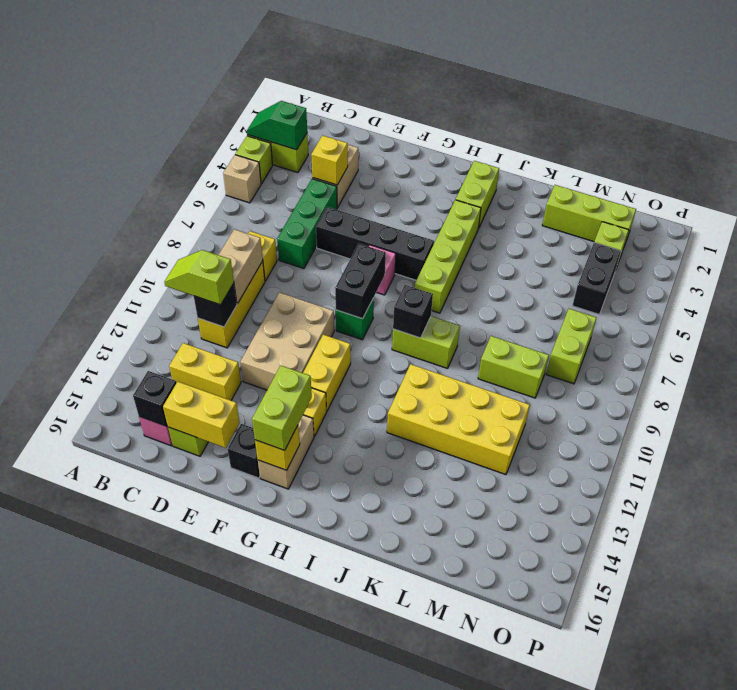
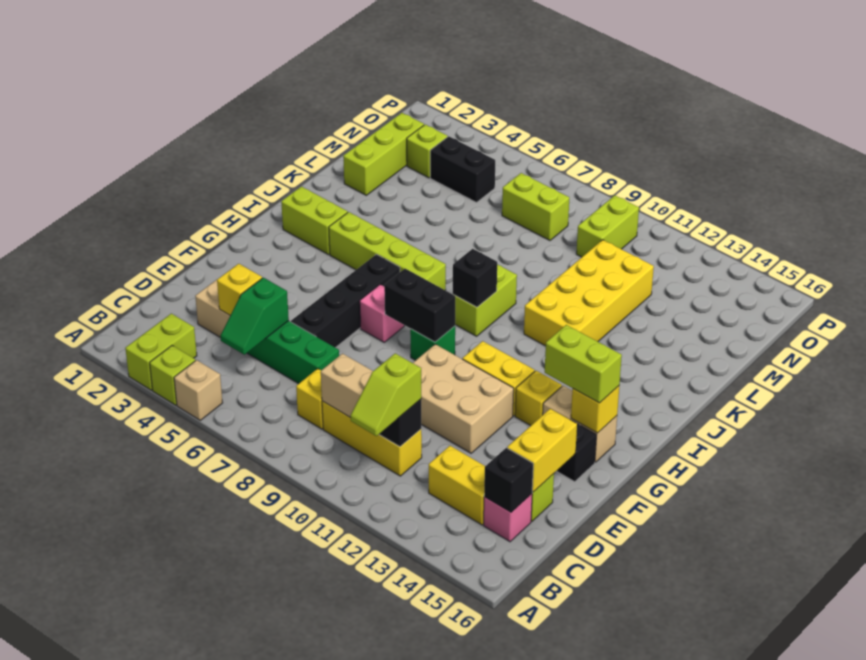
green 1x2 slope [247,101,307,150] -> green 1x2 slope moved to [221,278,289,355]
yellow 1x2 brick [169,343,241,400] -> yellow 1x2 brick turned to [429,446,485,525]
lime 1x2 brick [478,336,549,398] -> lime 1x2 brick moved to [576,195,639,257]

